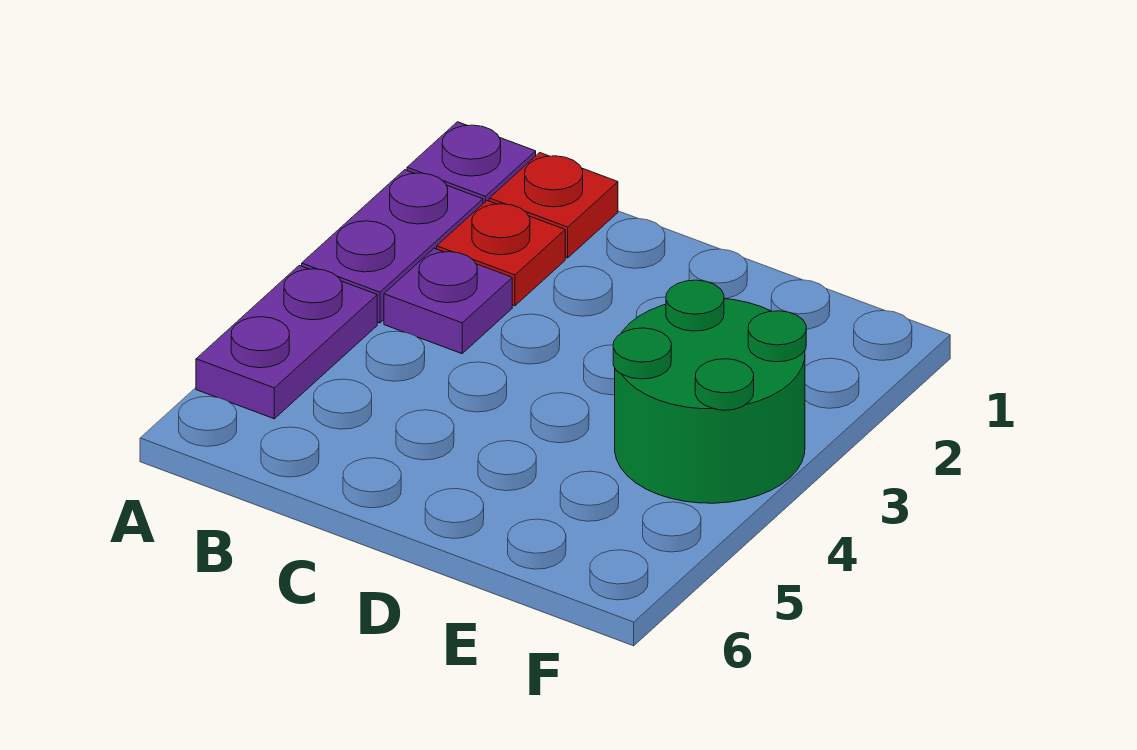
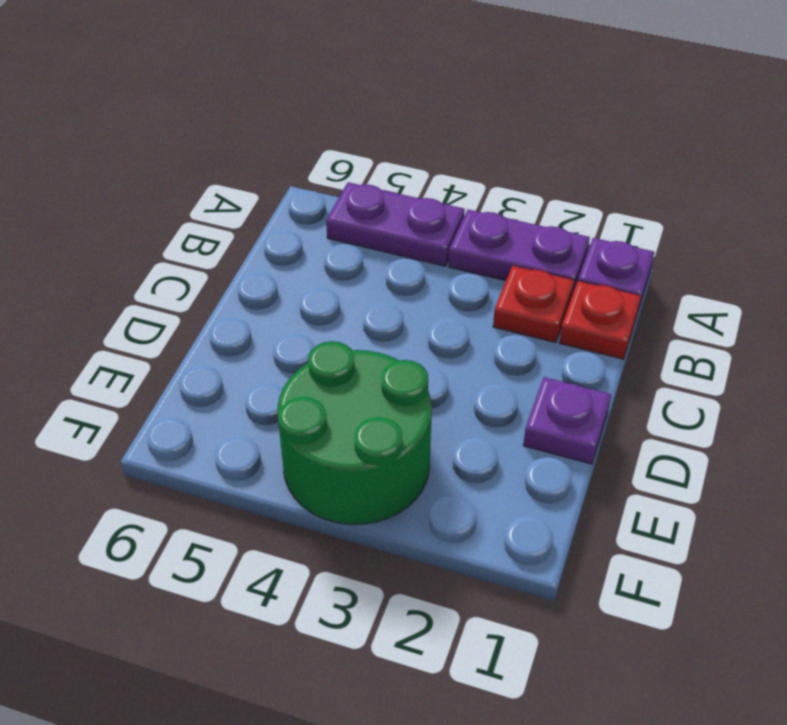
purple 1x1 plate [384,248,512,354] -> purple 1x1 plate moved to [523,377,611,464]

